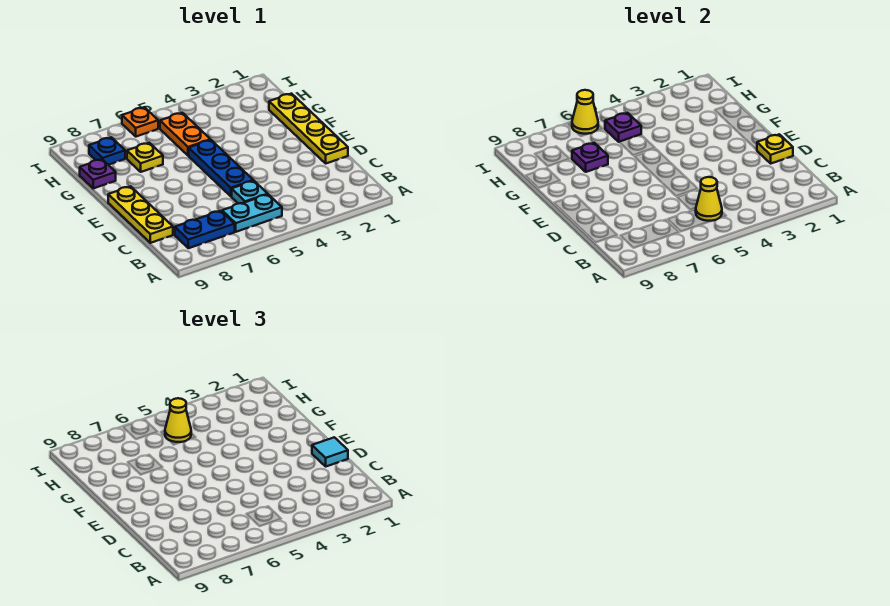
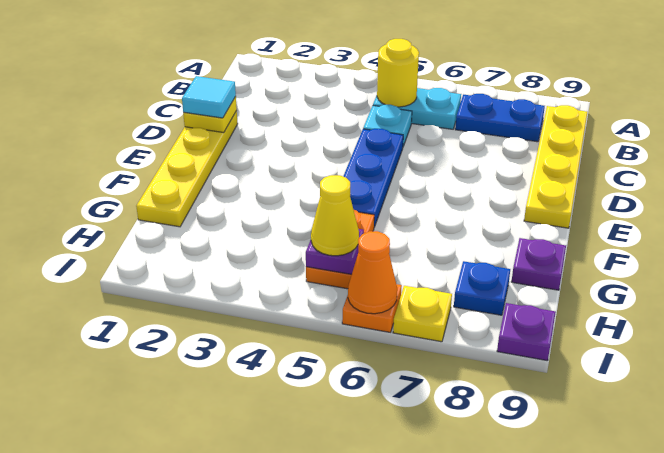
yellow 1x1 cone [696,177,722,221] -> yellow 1x1 round brick [377,39,419,107]
yellow 1x3 plate [108,186,173,243] -> yellow 1x4 plate [524,105,587,228]
yellow 1x1 plate [127,143,163,172] -> yellow 1x1 plate moved to [393,286,452,342]
purple 1x1 plate [572,143,608,172] -> purple 1x1 plate moved to [497,303,556,361]
yellow 1x1 cone [572,90,598,134] -> orange 1x1 cone [348,231,397,314]

